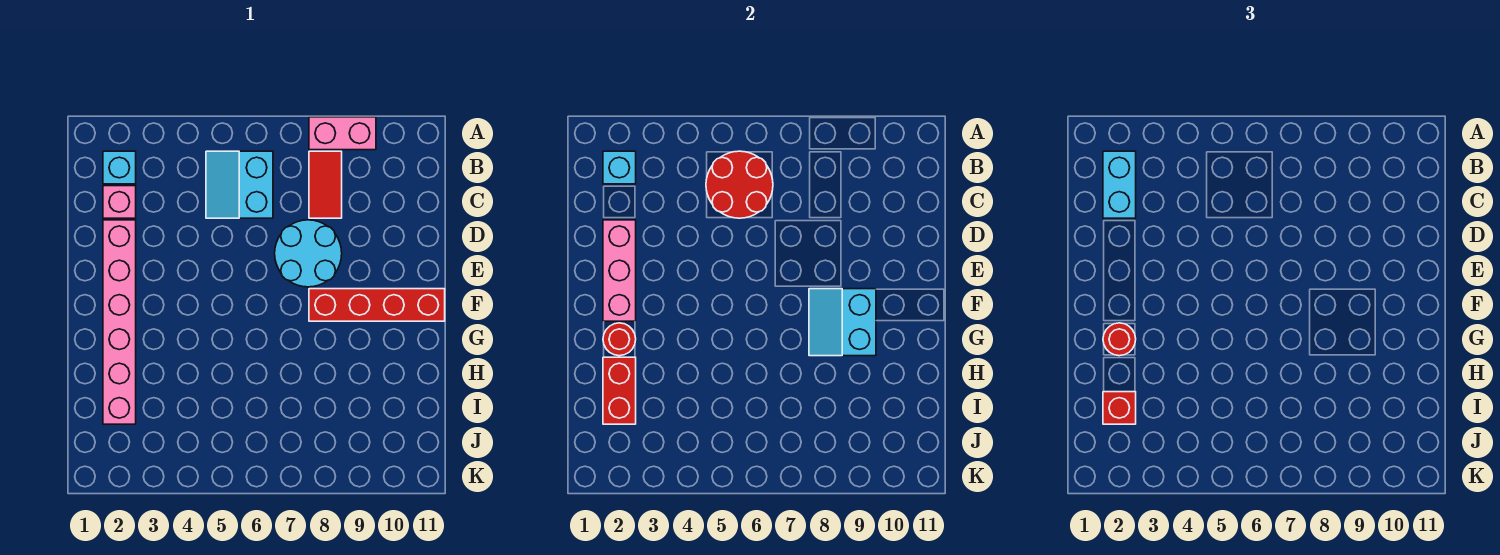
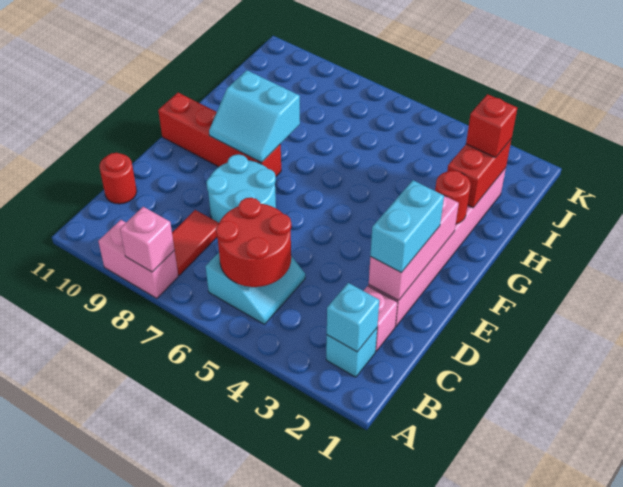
none -> pink 1x1 brick [120,207,174,272]
cyan 1x2 brick [1103,151,1136,218] -> cyan 1x2 brick moved to [370,180,444,273]
cyan 2x2 slope [809,289,876,356] -> cyan 2x2 slope turned to [209,70,300,162]
red 1x1 round brick [1103,323,1136,356] -> red 1x1 round brick moved to [100,153,137,204]

